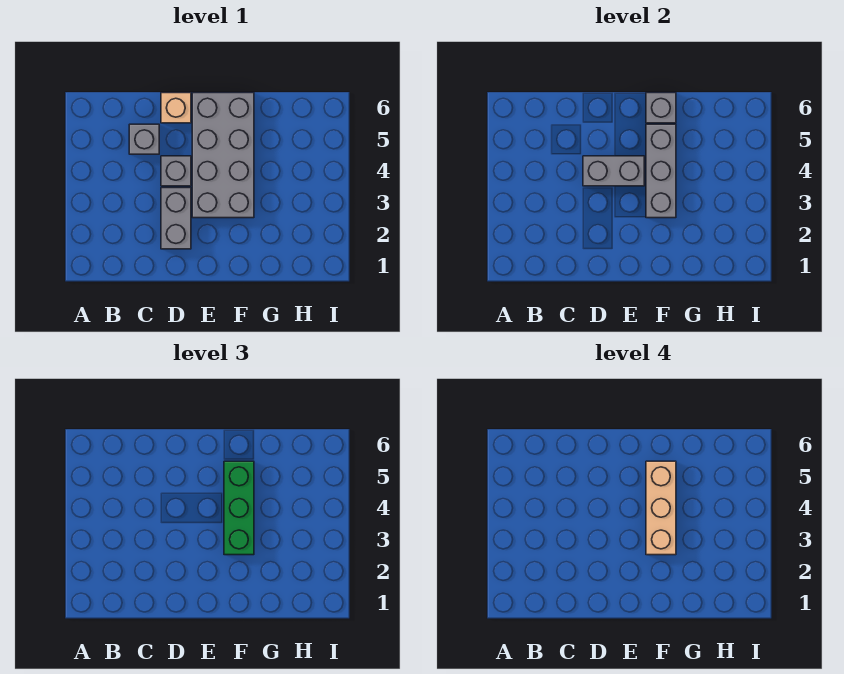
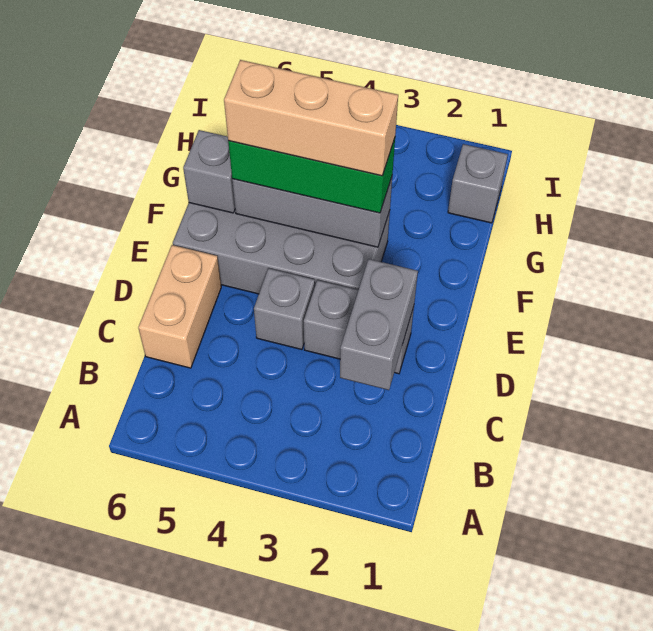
grey 1x1 brick [129,124,159,154] -> grey 1x1 brick moved to [448,144,508,223]
grey 1x2 brick [583,156,644,186] -> grey 1x2 brick moved to [340,259,418,390]
tan 1x1 brick [161,93,191,123] -> tan 1x2 brick [138,245,221,368]

